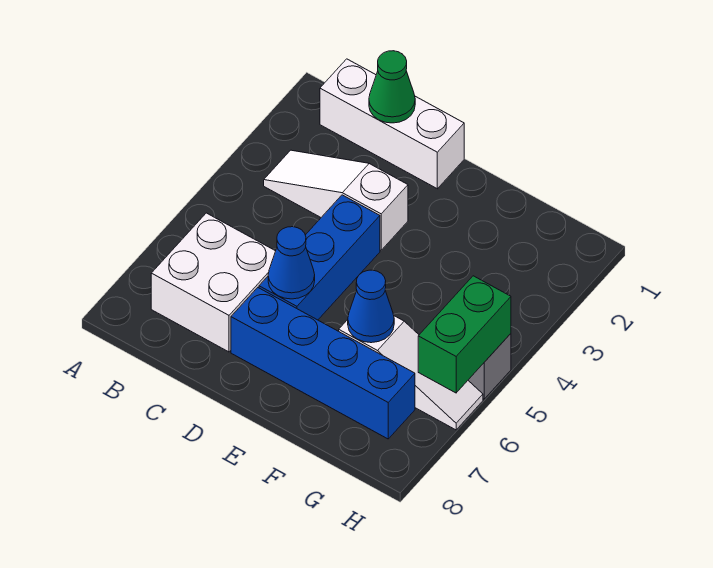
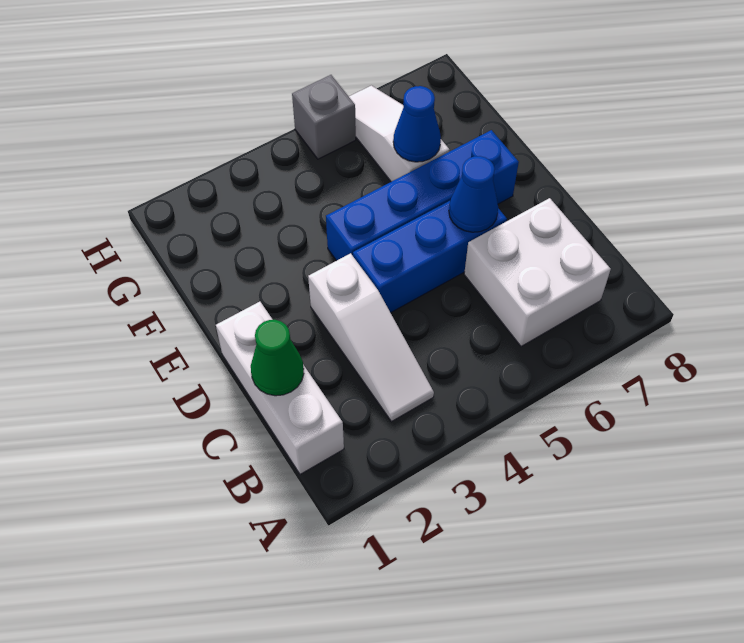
blue 1x4 brick [231,288,415,439] -> blue 1x4 brick turned to [326,130,519,261]
green 1x2 brick [418,276,511,393] -> none

